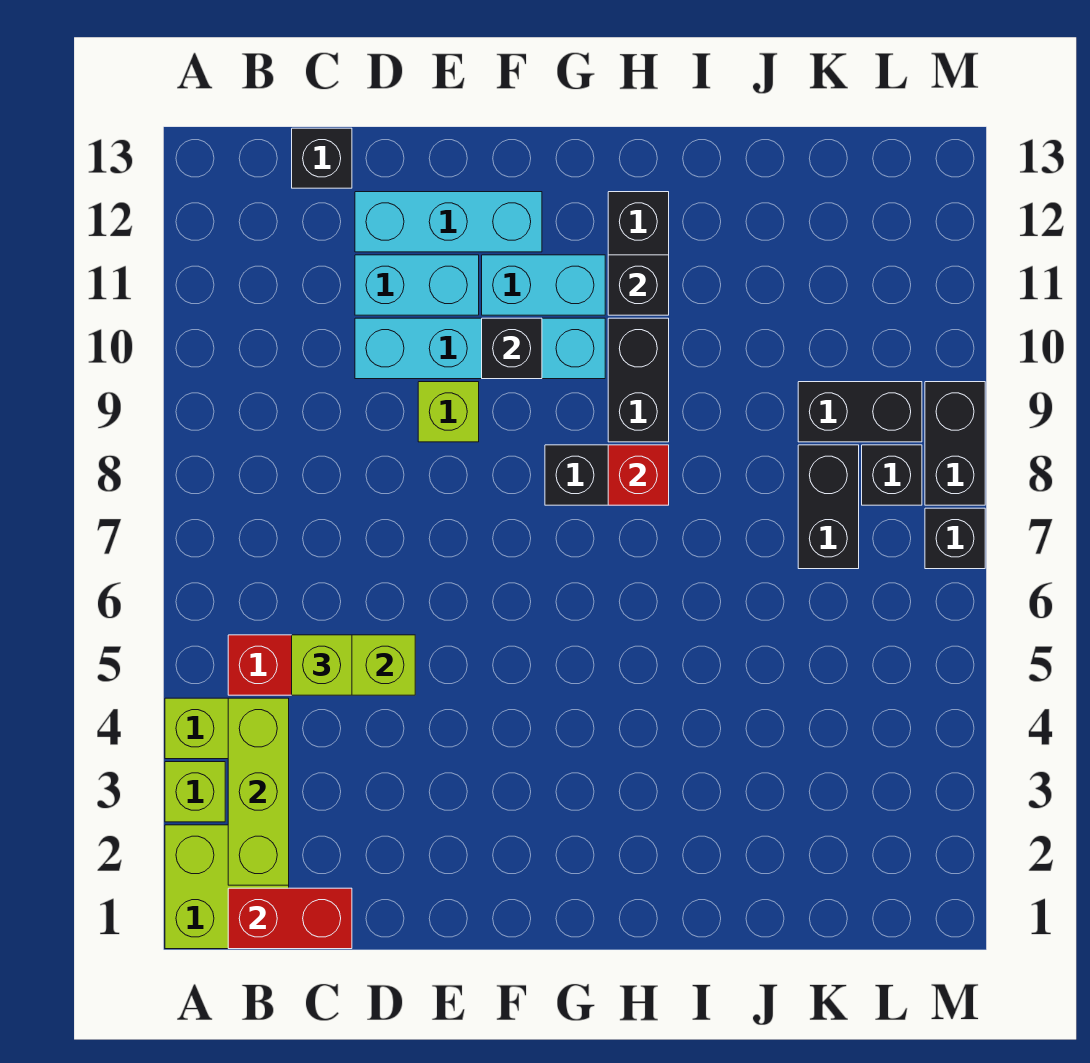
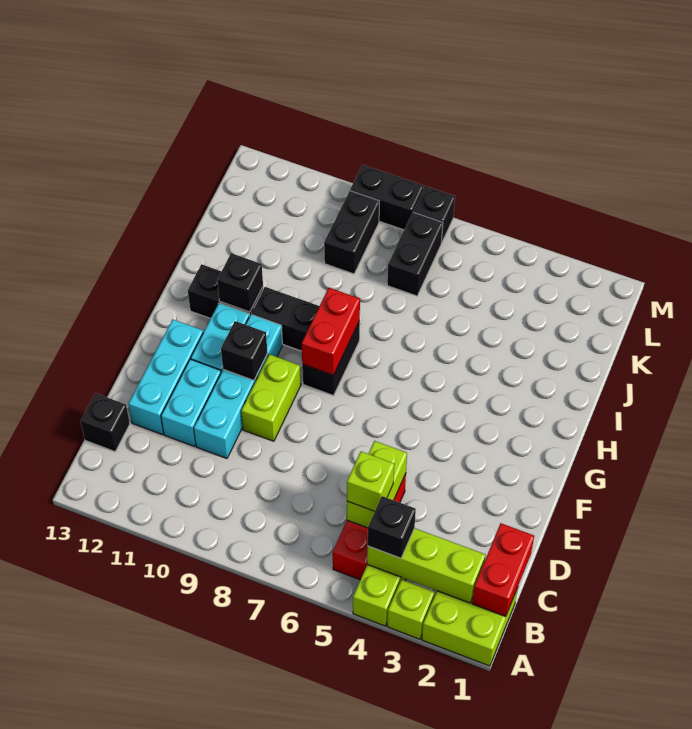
lime 1x1 brick [418,382,479,442] -> lime 1x2 brick [241,354,301,441]
red 1x1 brick [608,445,669,505] -> red 1x2 brick [302,288,360,375]
black 1x2 brick [798,445,859,569] -> black 1x2 brick turned to [387,212,443,296]
black 1x1 brick [862,445,922,505] -> black 1x1 brick moved to [368,496,416,558]

